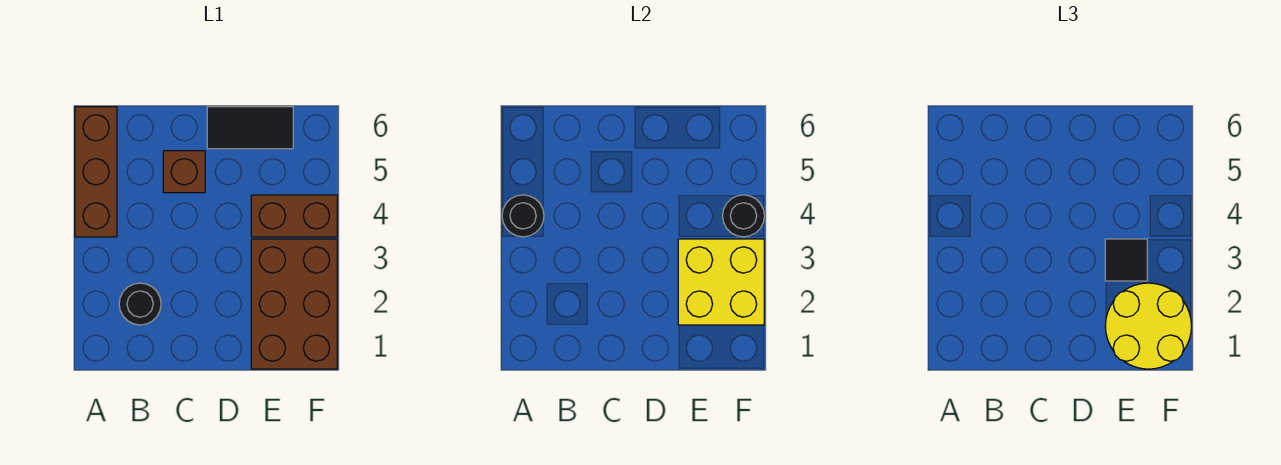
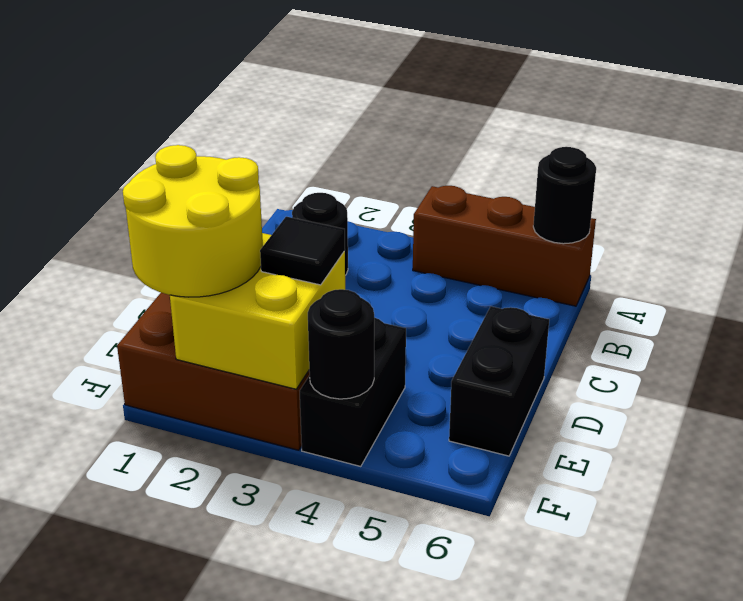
black 1x1 round brick [502,195,544,237] -> black 1x1 round brick moved to [533,147,596,244]
brown 1x1 brick [163,151,205,193] -> none
black 1x2 tile [207,107,293,149] -> black 1x2 brick [449,306,549,456]
brown 1x2 brick [251,195,337,237] -> black 1x2 brick [300,318,406,466]

